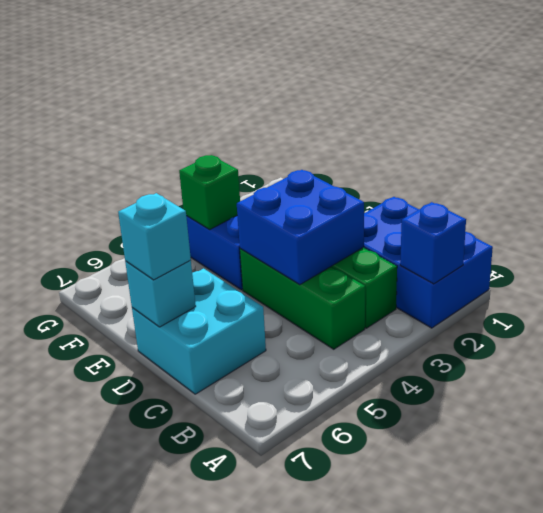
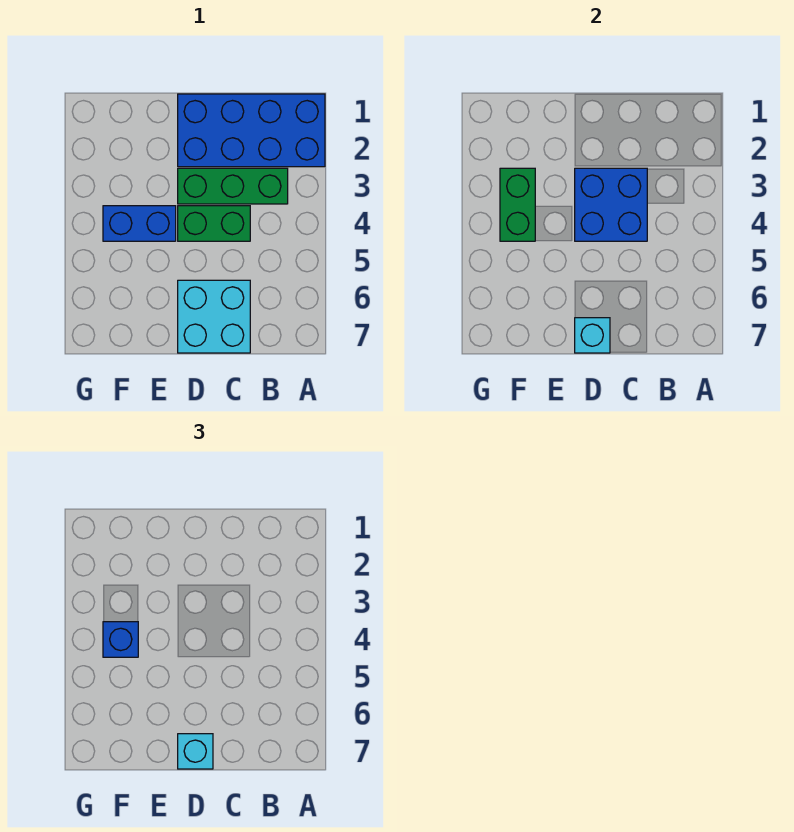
blue 2x3 brick [364,197,493,328] -> blue 2x4 brick [178,94,325,167]
blue 1x1 brick [400,202,466,284] -> blue 1x1 brick moved to [103,622,138,657]
green 1x3 brick [240,249,365,349] -> green 1x2 brick [178,206,250,241]
green 1x1 brick [179,155,240,229] -> green 1x2 brick [500,168,535,241]

